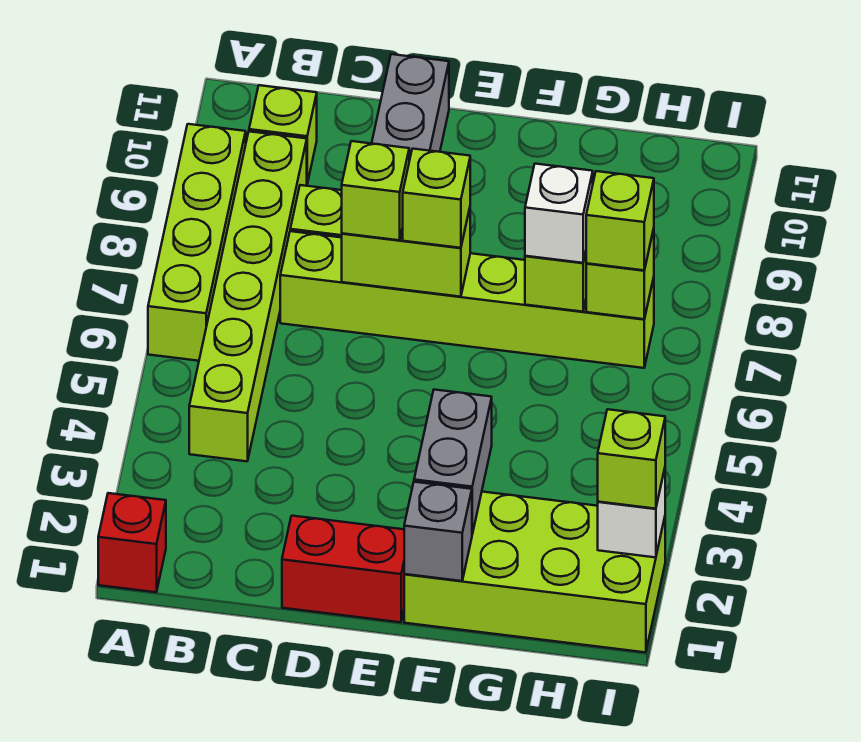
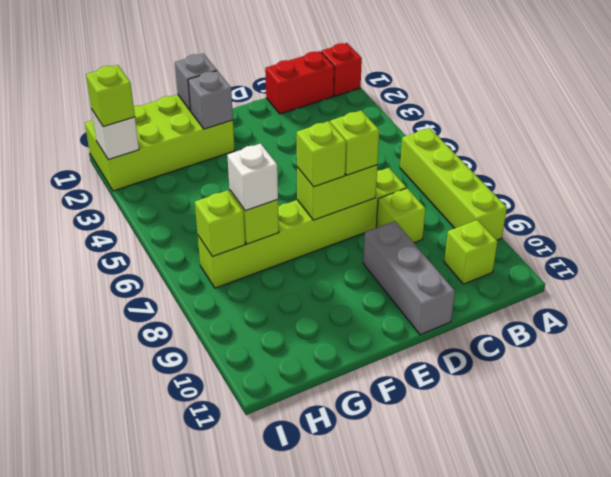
lime 1x6 brick [189,131,307,461] -> none
red 1x2 brick [282,516,404,622] -> red 1x2 brick moved to [265,51,334,114]
grey 1x2 brick [414,390,492,534] -> grey 1x1 brick [188,71,233,129]
lime 1x1 brick [586,171,654,270] -> none

